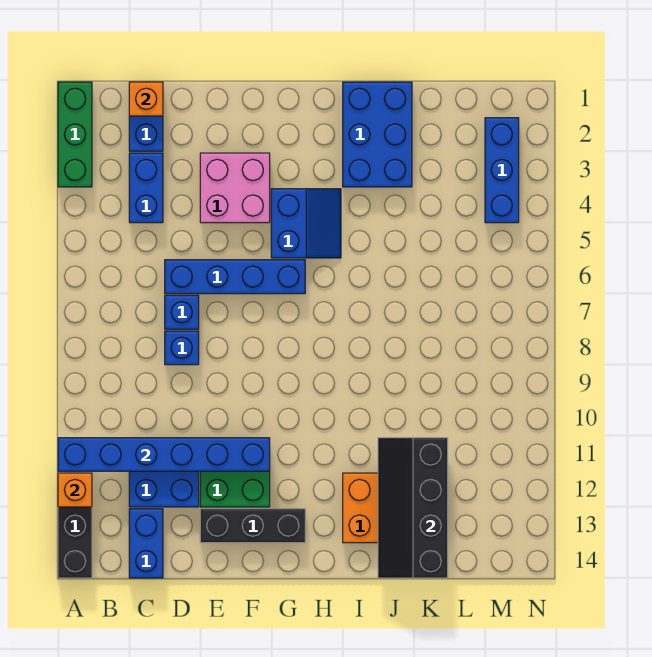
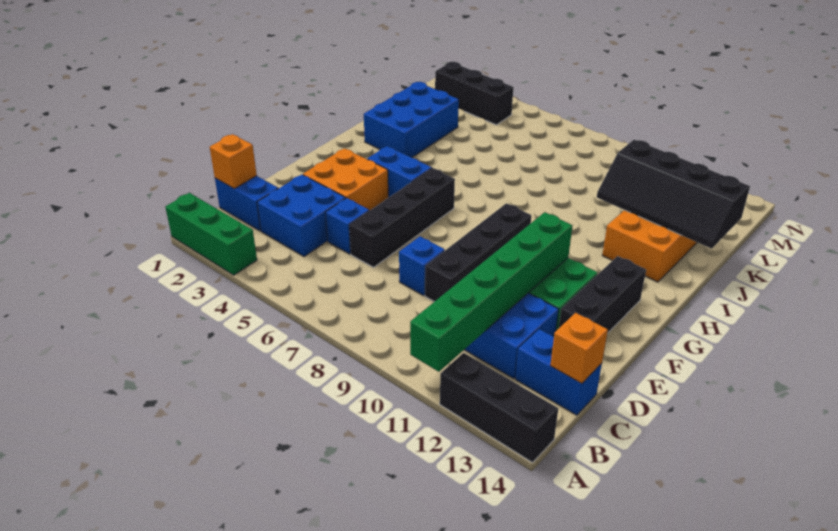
blue 1x6 brick [58,438,270,471] -> green 1x6 brick [410,212,573,372]
orange 1x1 brick [58,473,92,507] -> orange 1x1 brick moved to [550,313,608,384]
blue 1x2 brick [129,153,163,223] -> blue 2x2 brick [257,175,346,257]
blue 1x4 brick [165,260,305,294] -> black 1x4 brick [349,168,455,267]
blue 1x1 brick [165,295,199,329] -> blue 1x1 brick moved to [326,198,369,254]
none -> black 1x4 brick [425,203,531,302]
pink 2x2 brick [200,153,270,223] -> orange 2x2 brick [303,148,388,211]
blue 2x3 brick [343,82,412,187] -> blue 2x3 brick turned to [364,82,459,158]
blue 1x3 brick [485,118,519,223] -> black 1x3 brick [435,62,514,125]

